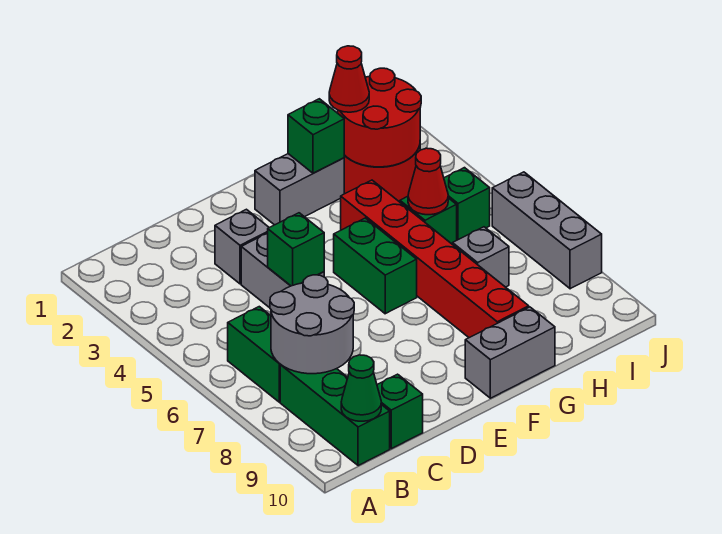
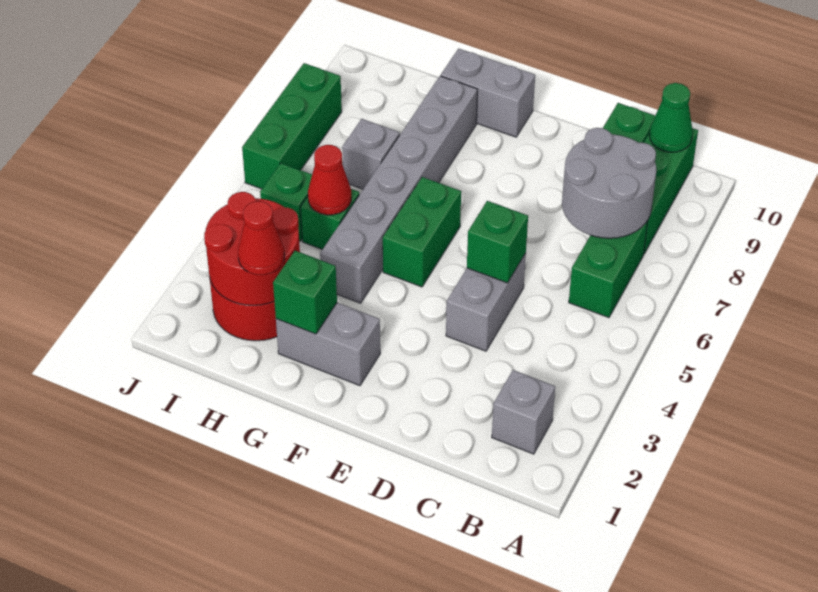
grey 1x1 brick [215,209,269,284] -> grey 1x1 brick moved to [492,370,555,454]
red 1x6 brick [341,180,529,338] -> grey 1x6 brick [320,76,477,303]
grey 1x3 brick [492,172,602,289] -> green 1x3 brick [242,63,342,189]

